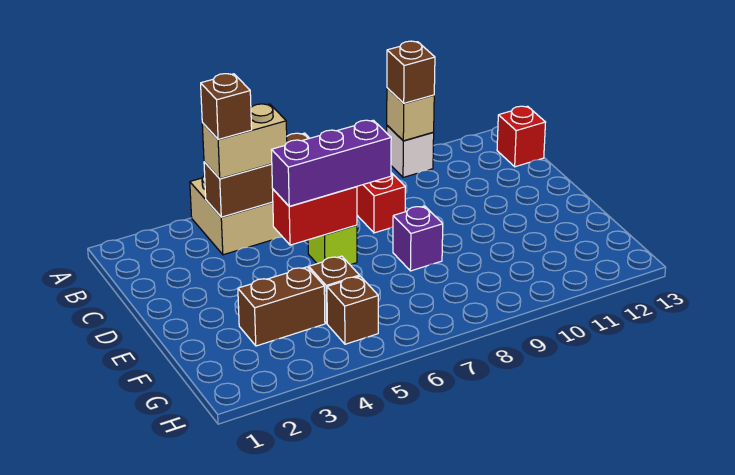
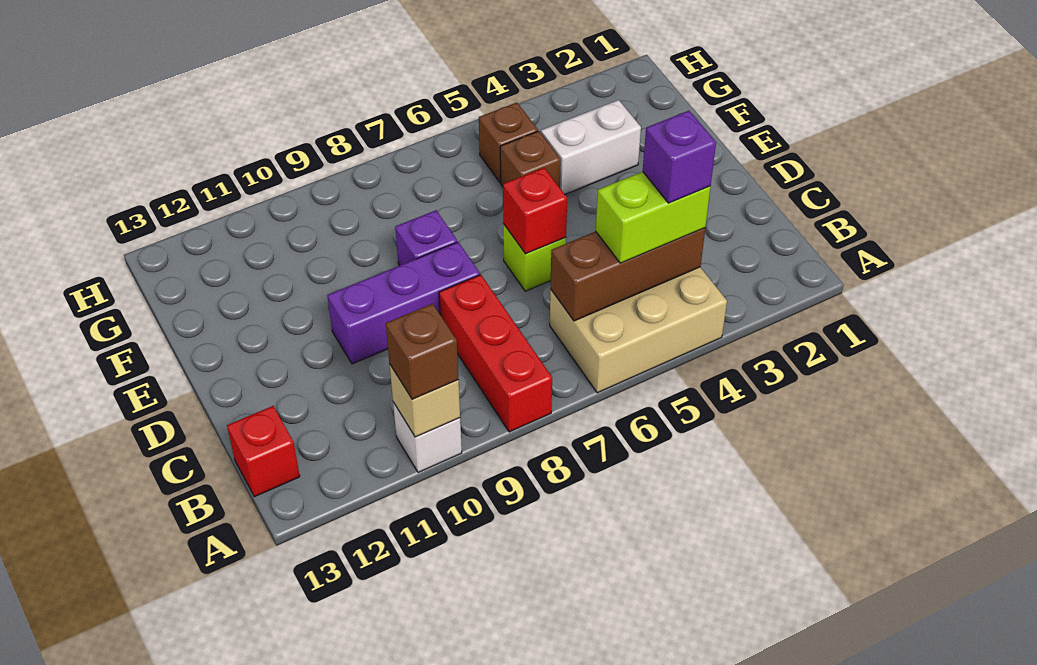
tan 1x2 brick [202,104,287,179] -> lime 1x2 brick [596,172,711,263]
brown 1x1 brick [201,74,252,139] -> purple 1x1 brick [643,111,716,203]
red 1x2 brick [273,187,357,245] -> red 1x1 brick [503,168,567,254]
purple 1x3 brick [271,120,391,206] -> purple 1x3 brick moved to [327,242,480,364]
brown 1x2 brick [238,267,325,346] -> white 1x2 brick [541,100,641,194]

